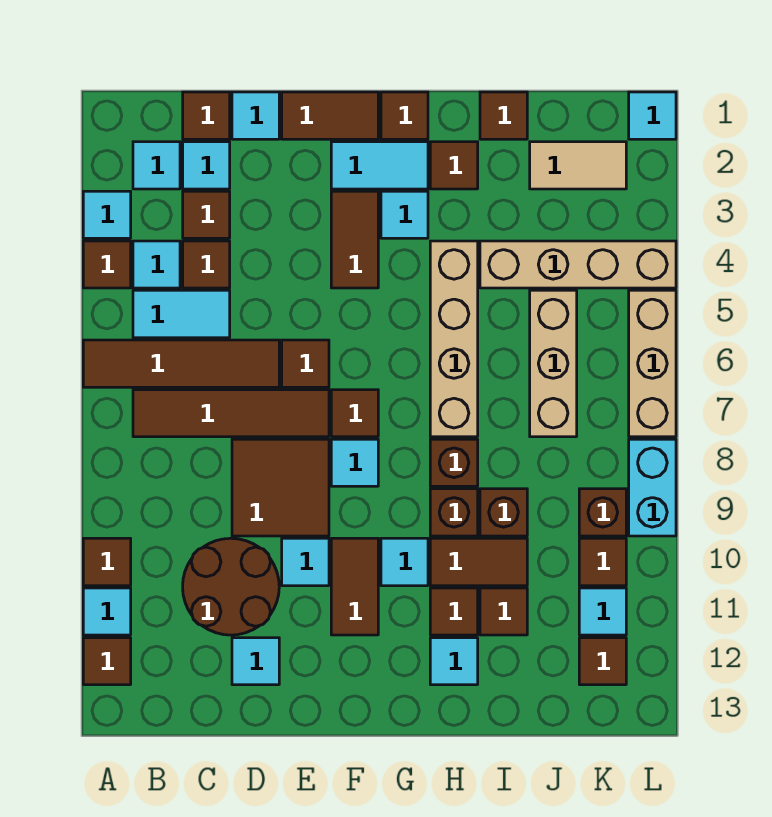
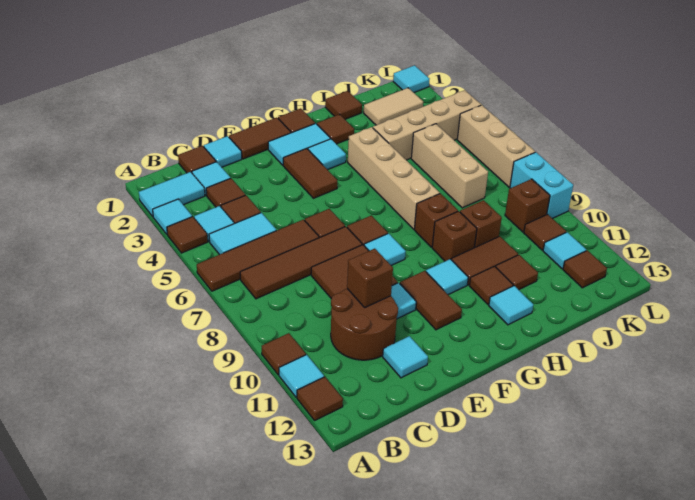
cyan 1x1 tile [133,142,180,189] -> cyan 1x2 tile [139,172,205,217]
none -> brown 1x1 brick [347,249,393,307]

